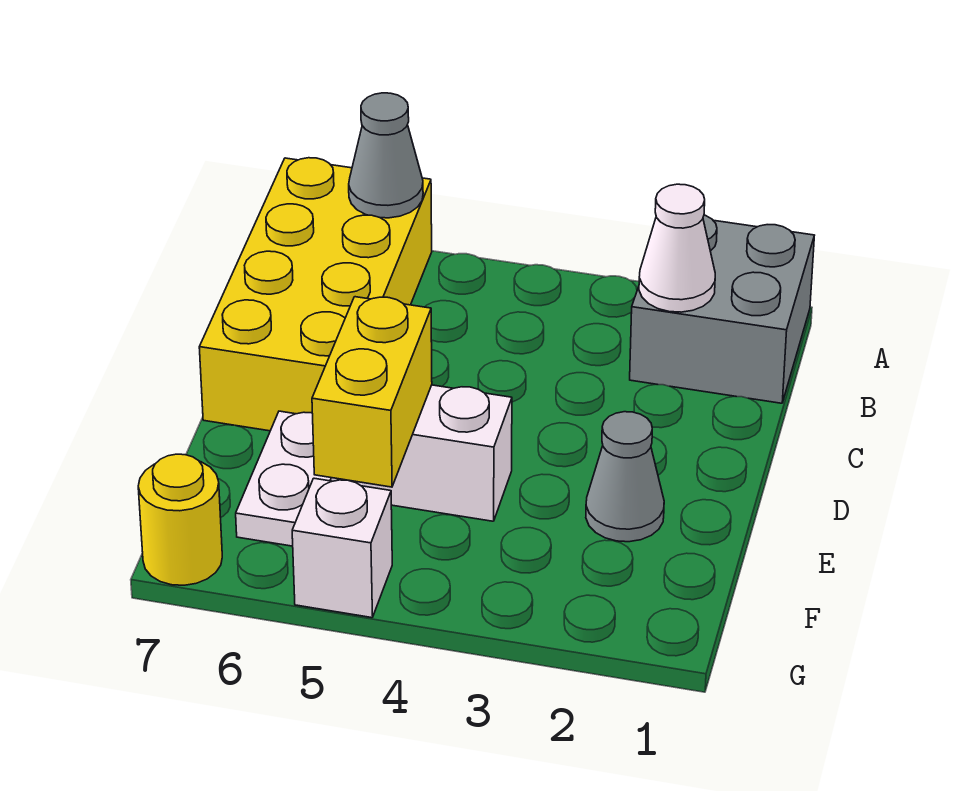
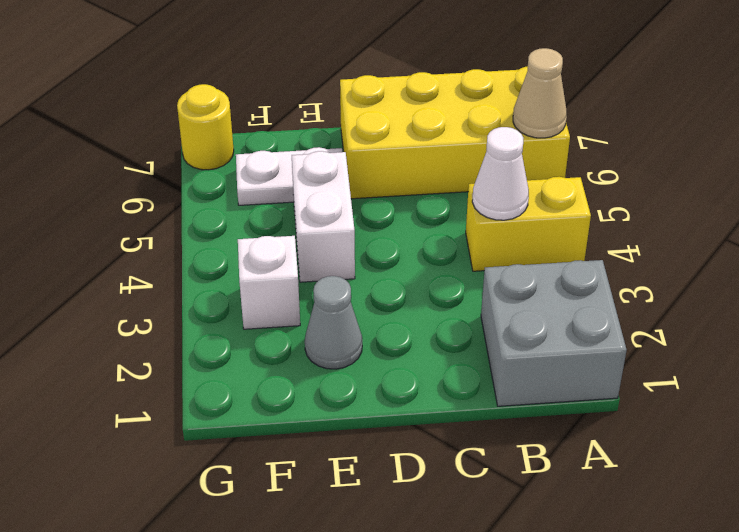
grey 1x1 cone [349,93,423,218] -> tan 1x1 cone [513,48,567,138]
white 1x1 cone [639,184,715,312] -> white 1x1 cone moved to [472,127,529,220]
yellow 1x2 brick [312,297,432,487] -> yellow 1x2 brick moved to [466,177,591,271]
white 1x1 brick [292,478,392,618] -> white 1x1 brick moved to [238,236,300,329]

